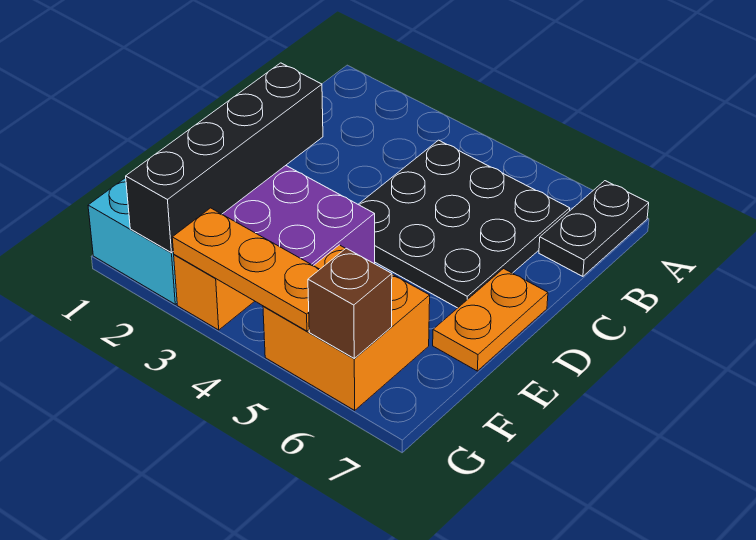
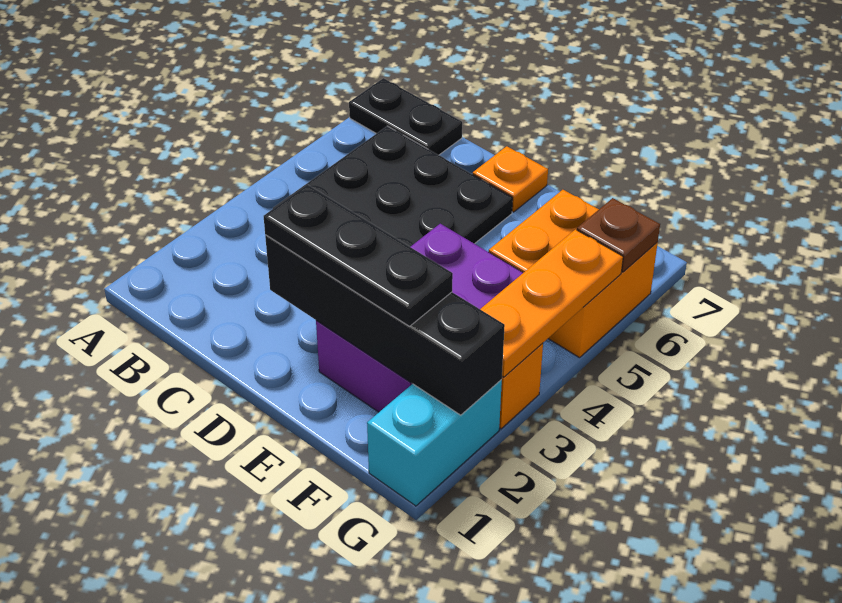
none -> black 1x3 plate [264,185,453,326]
orange 1x2 plate [433,269,548,371] -> orange 1x1 plate [473,146,548,212]
brown 1x1 brick [308,248,392,358] -> brown 1x1 plate [577,198,660,272]

